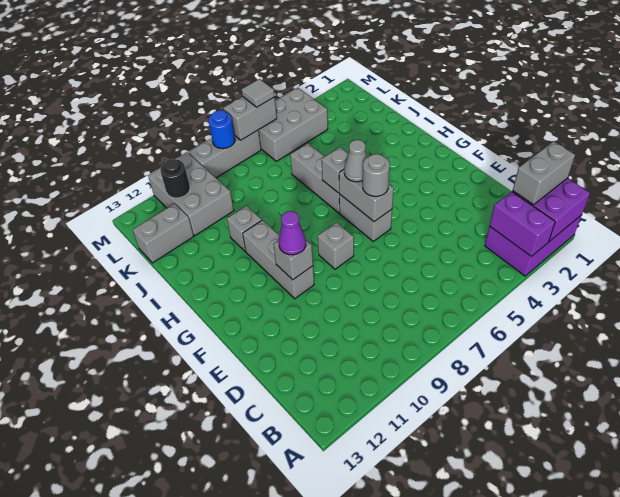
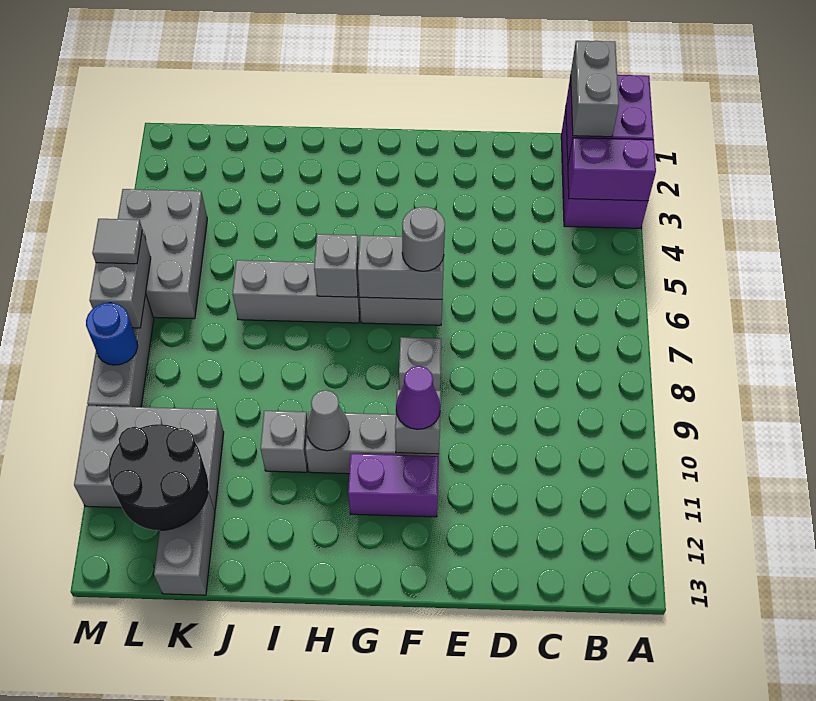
none -> purple 1x2 brick [348,454,439,517]
grey 1x1 cone [344,140,367,182] -> grey 1x1 cone moved to [306,390,350,451]
black 1x1 round brick [160,159,190,198] -> black 2x2 round brick [109,424,209,530]

